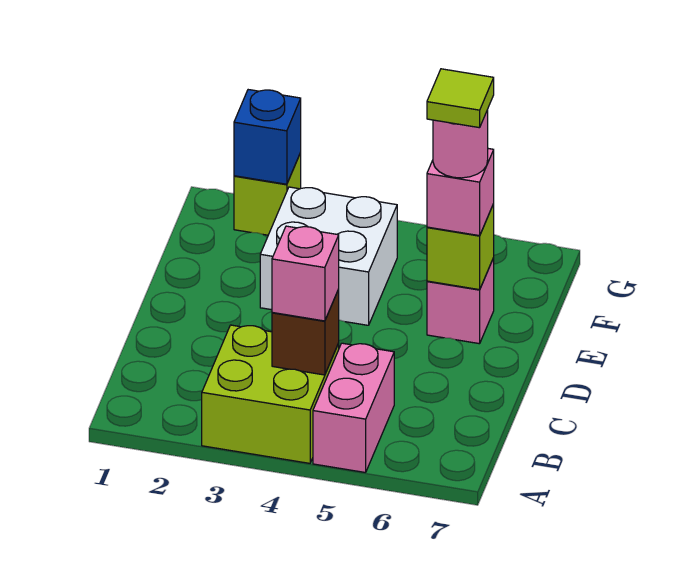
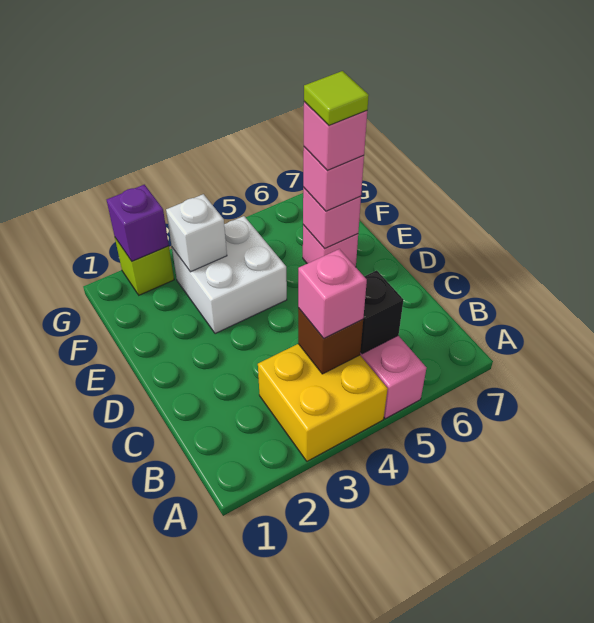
lime 2x2 brick [202,325,339,463] -> yellow 2x2 brick [258,344,388,461]
none -> black 1x1 brick [360,270,403,354]
lime 1x1 brick [427,204,494,290] -> pink 1x1 brick [303,187,361,249]
pink 1x1 round brick [433,110,488,178] -> pink 1x1 brick [304,102,367,170]
none -> white 1x1 brick [166,194,227,272]
blue 1x1 brick [234,90,301,184] -> purple 1x1 brick [107,185,169,261]

